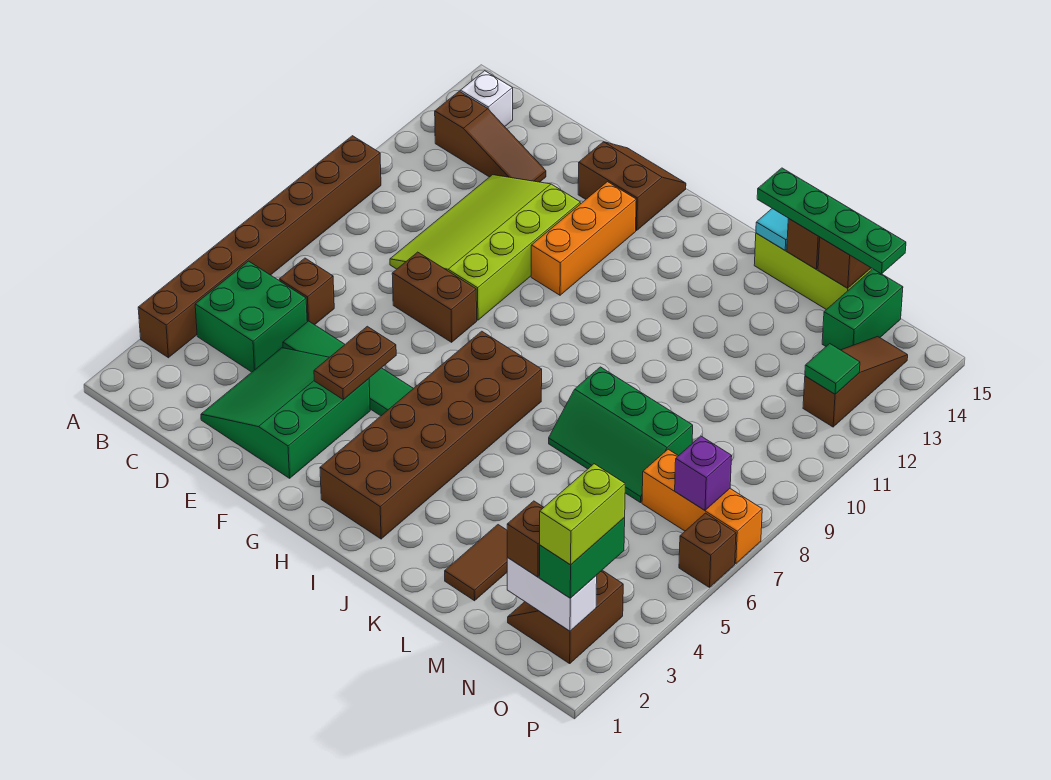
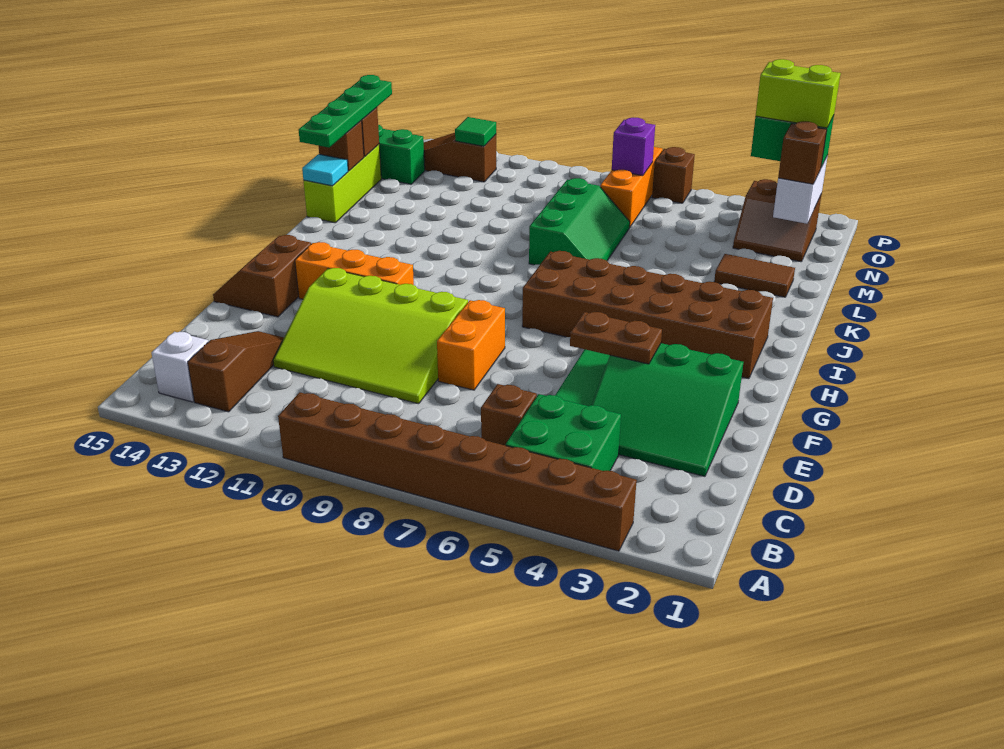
brown 1x2 brick [392,252,477,342] -> orange 1x2 brick [437,300,505,390]

